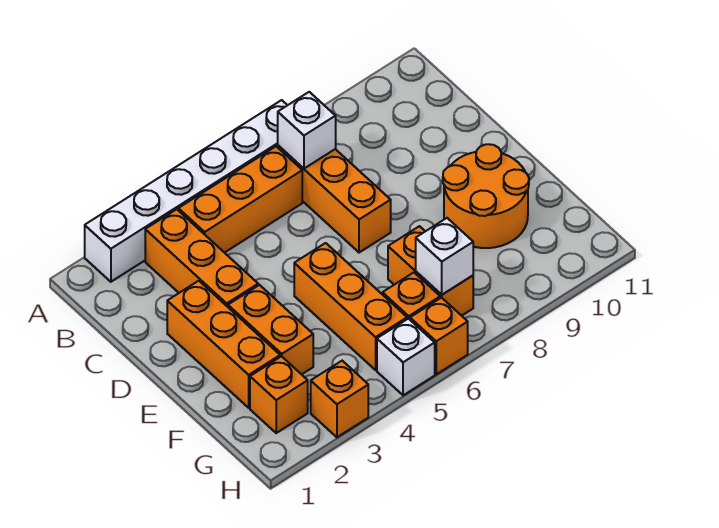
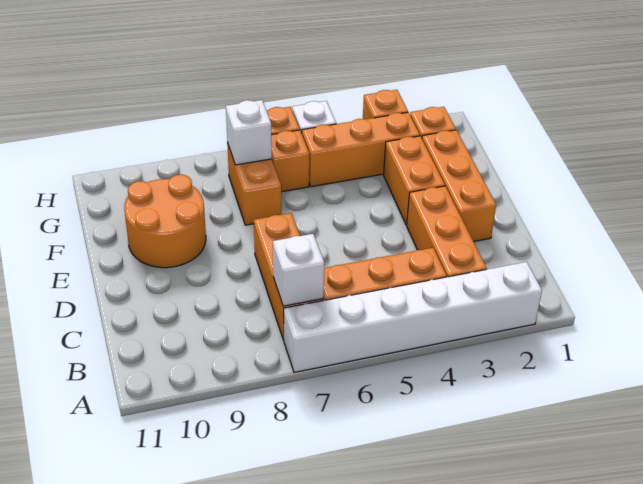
orange 1x3 brick [294,243,407,370] -> orange 1x3 brick turned to [302,112,420,187]

